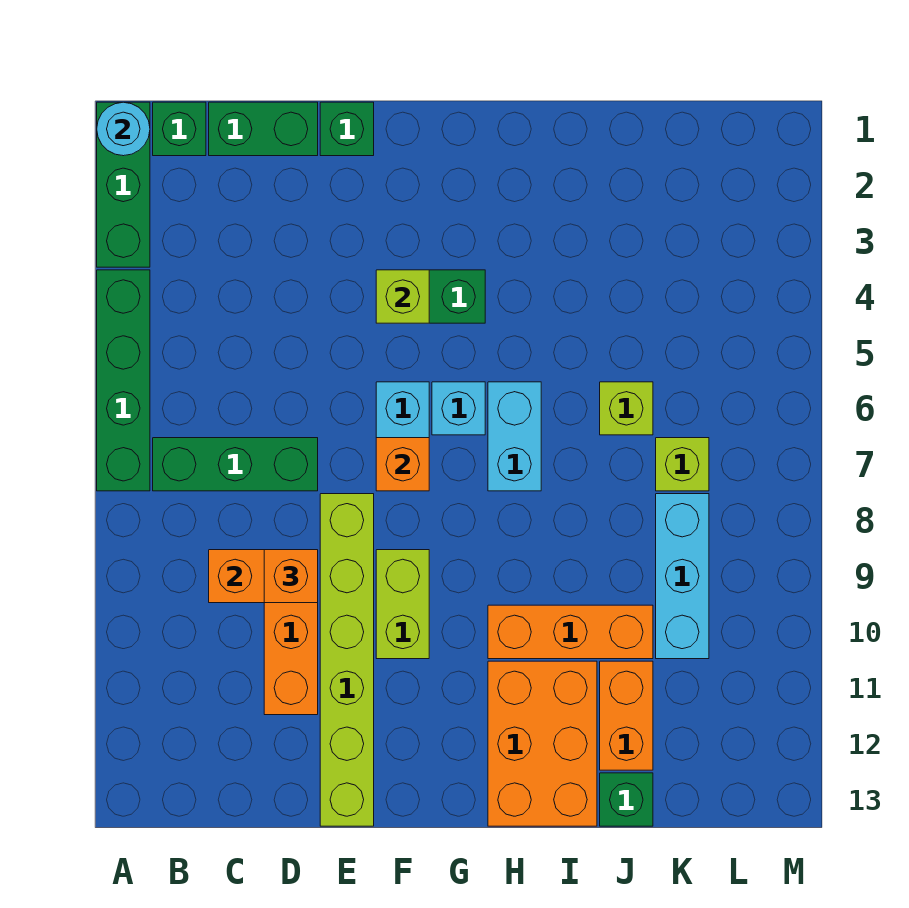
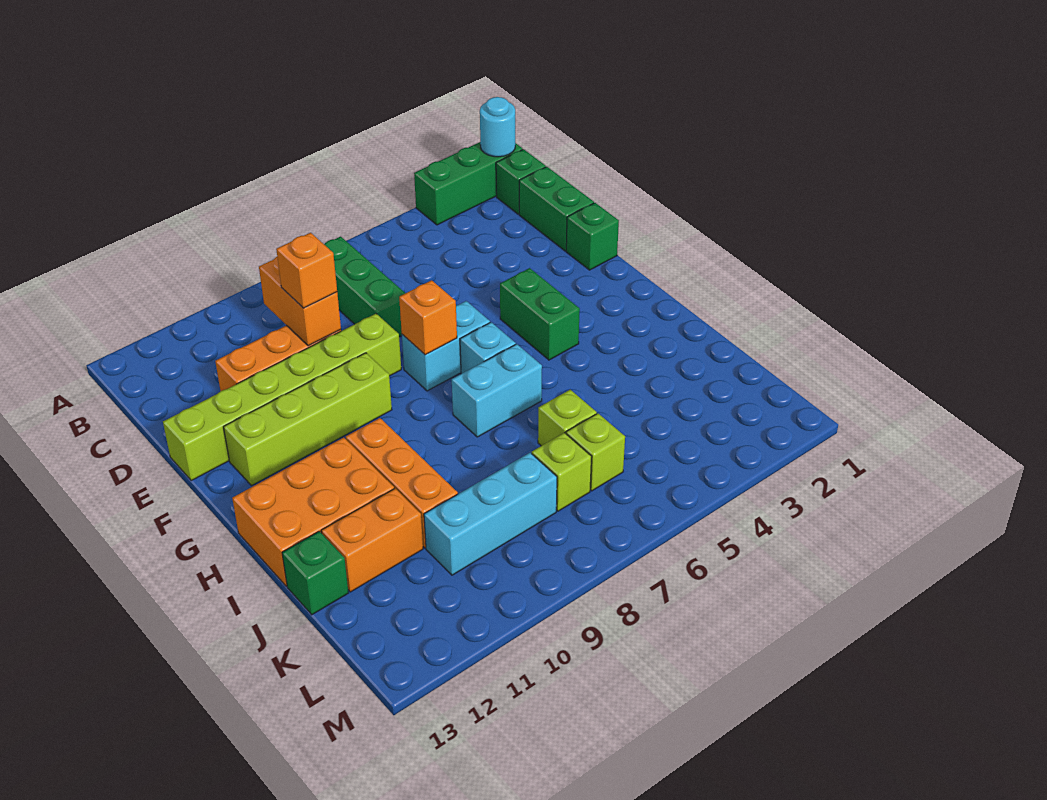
green 1x4 brick [97,270,150,491] -> none
lime 1x1 brick [376,270,429,323] -> lime 1x1 brick moved to [566,413,625,491]
lime 1x2 brick [376,550,429,659] -> lime 1x4 brick [224,353,392,486]

